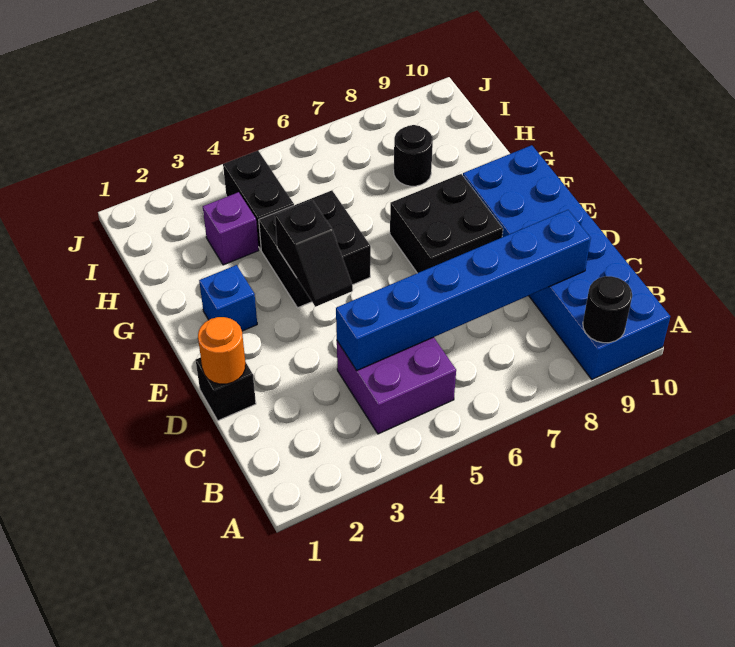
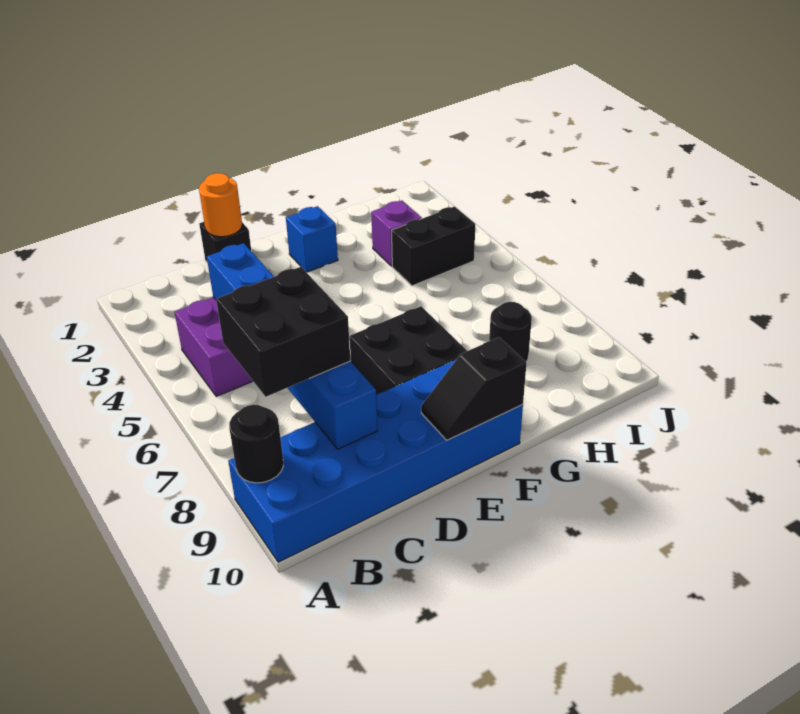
black 1x2 slope [275,200,353,307] -> black 1x2 slope moved to [421,337,527,440]
black 2x2 brick [259,190,371,308] -> black 2x2 brick moved to [216,267,351,397]

